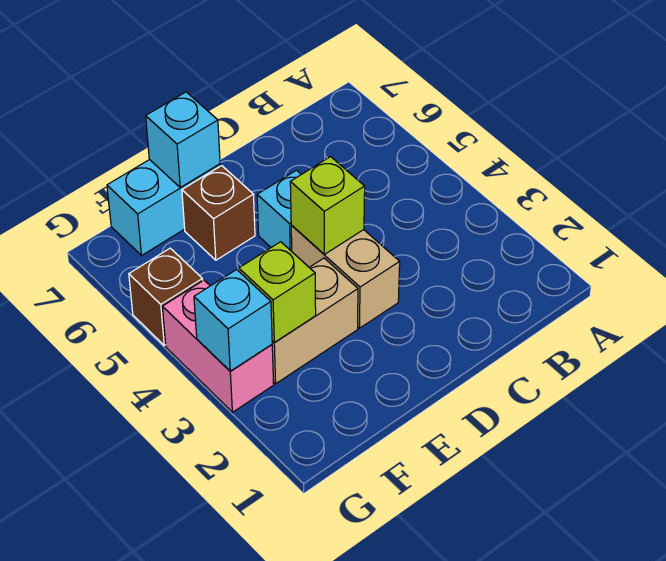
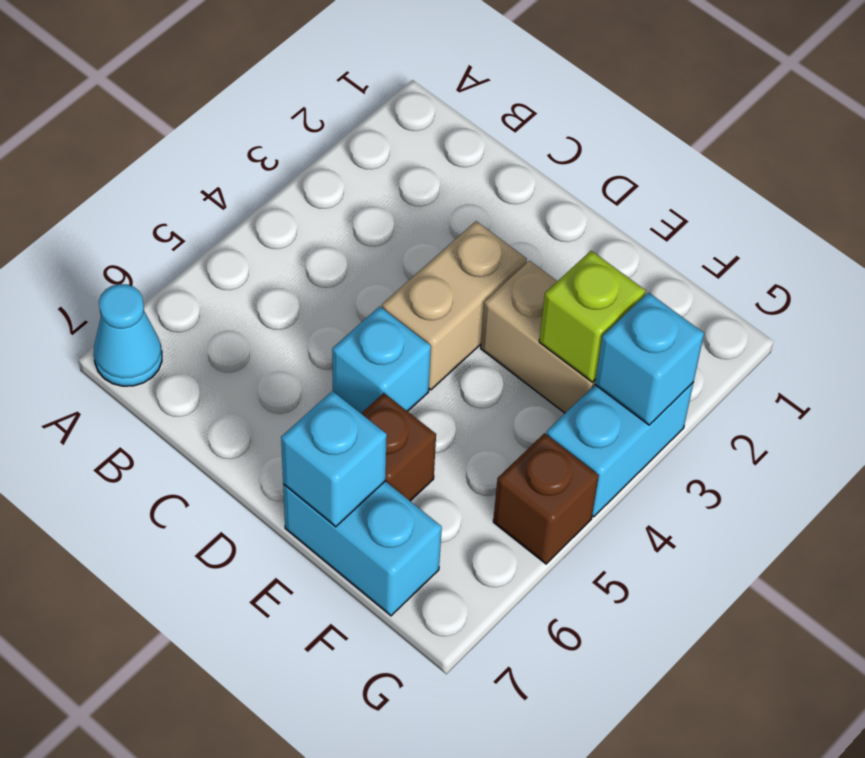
none -> cyan 1x1 cone [94,284,162,386]
lime 1x1 brick [290,157,365,254] -> none
pink 1x2 brick [162,280,274,412] -> cyan 1x2 brick [546,383,693,517]

